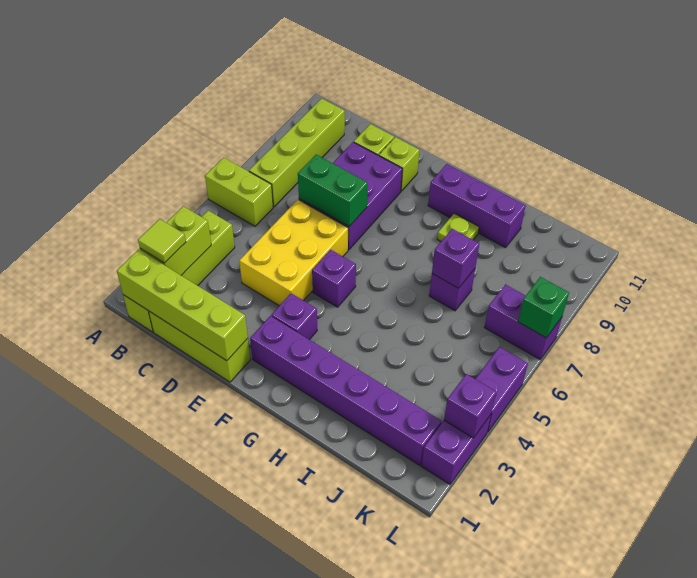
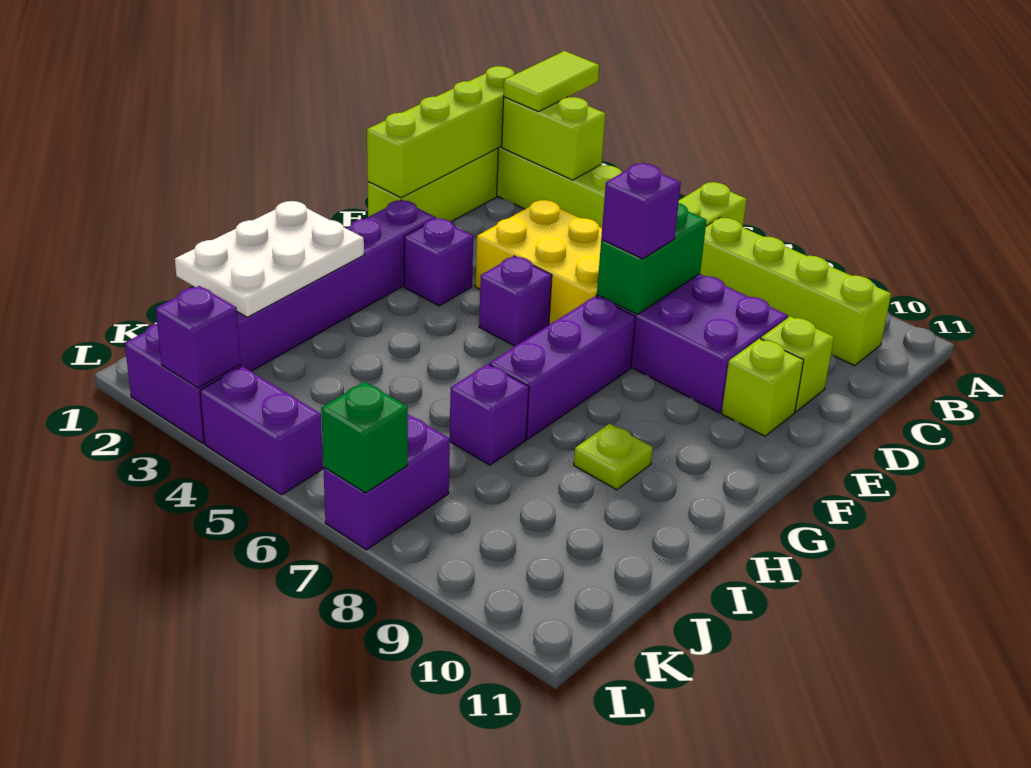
lime 1x1 tile [138,219,186,263] -> lime 1x2 tile [504,51,599,112]
purple 1x3 brick [428,164,526,248] -> purple 1x3 brick moved to [489,296,636,439]
none -> white 2x3 plate [175,201,364,317]
purple 1x1 brick [432,229,479,288] -> purple 1x1 brick moved to [601,163,681,259]

